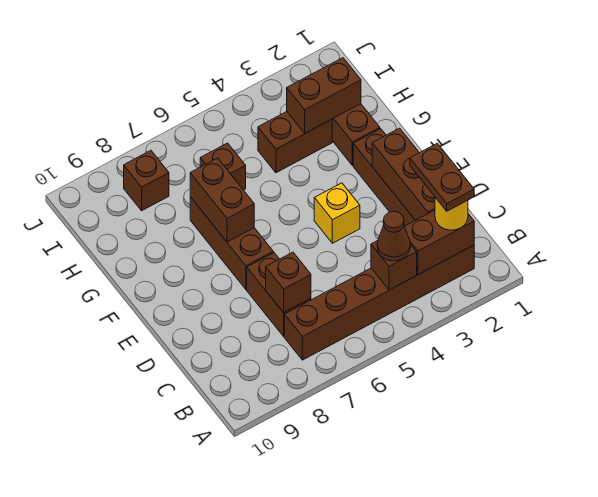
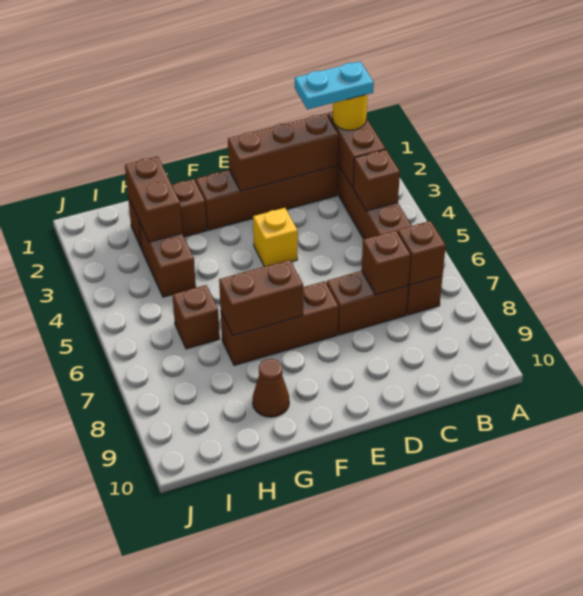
brown 1x2 plate [410,143,474,211] -> cyan 1x2 plate [295,61,374,109]
brown 1x1 cone [377,211,410,261] -> brown 1x1 cone moved to [253,359,289,417]
brown 1x1 brick [124,150,169,211] -> brown 1x1 brick moved to [398,221,446,285]

